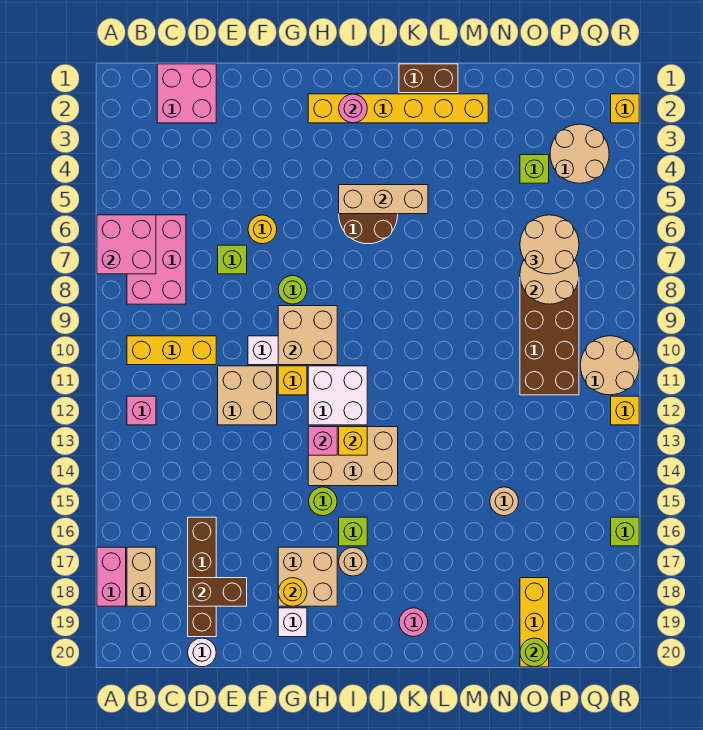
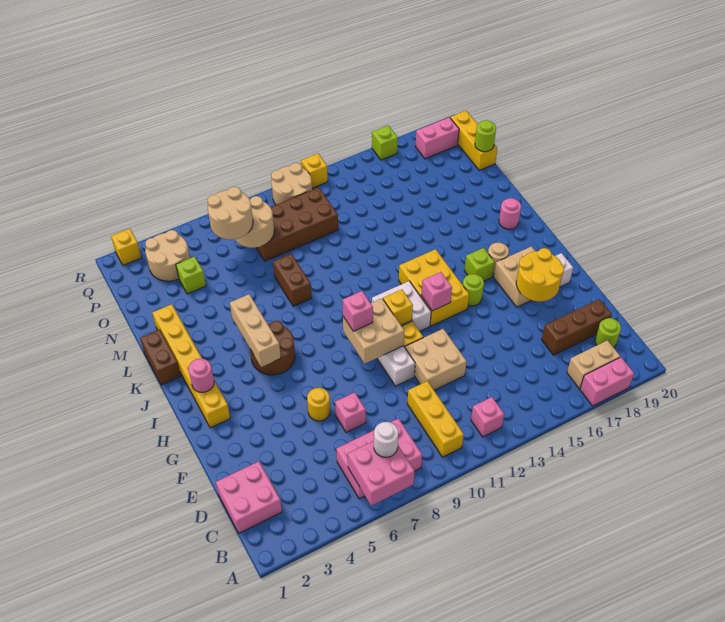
brown 1x4 brick [188,517,216,637] -> brown 1x3 brick [542,299,612,355]
brown 1x2 brick [188,578,247,606] -> brown 1x2 brick moved to [273,254,312,306]
white 1x1 round brick [188,638,216,667] -> white 1x1 round brick moved to [374,422,398,457]
lime 1x1 brick [218,245,247,274] -> pink 1x1 brick [335,392,366,432]
lime 1x1 round brick [278,275,307,304] -> lime 1x1 round brick moved to [595,318,621,348]
yellow 1x1 round brick [278,578,307,606] -> yellow 2x2 round brick [516,248,564,302]
none -> pink 1x1 brick [342,291,373,331]
tan 2x3 brick [308,427,398,486] -> yellow 2x3 brick [399,249,469,326]
yellow 1x1 brick [339,427,367,455] -> yellow 1x1 brick moved to [383,290,413,325]
tan 1x1 round brick [490,487,519,516] -> none
yellow 1x3 brick [520,578,549,667] -> yellow 1x3 brick turned to [450,111,497,170]
none -> pink 1x2 brick [415,117,459,159]

